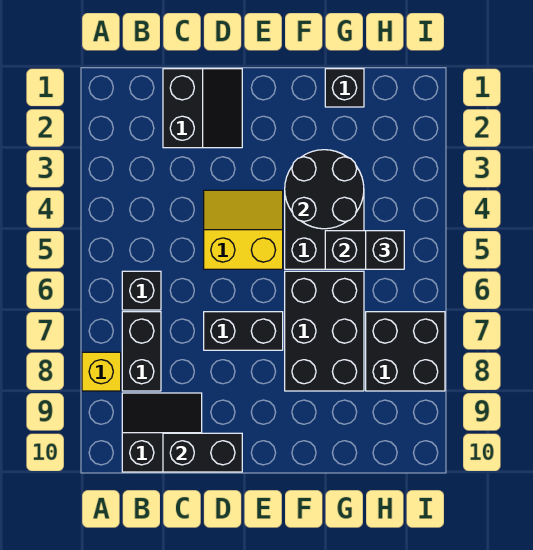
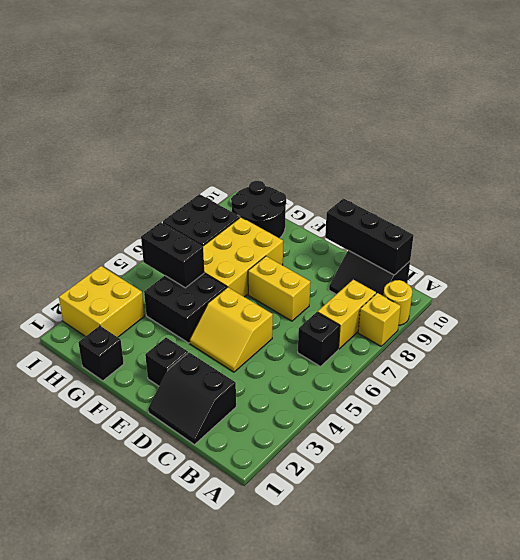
none -> yellow 1x1 round brick [383,280,412,325]
black 1x2 brick [122,312,161,391] -> yellow 1x2 brick [318,280,376,349]
black 2x2 slope [163,69,242,148] -> black 2x2 slope turned to [148,352,236,445]
black 1x2 brick [163,433,242,472] -> black 1x3 brick [325,198,414,275]
black 1x2 brick [204,312,283,350] -> yellow 1x2 brick [248,256,310,321]
black 2x2 round brick [285,150,364,229] -> black 2x2 round brick moved to [231,181,286,238]
black 2x3 brick [285,271,364,391] -> yellow 2x3 brick [203,217,283,297]
none -> yellow 2x2 brick [59,266,144,337]
black 1x1 brick [366,231,404,269] -> black 1x1 brick moved to [145,338,188,386]

